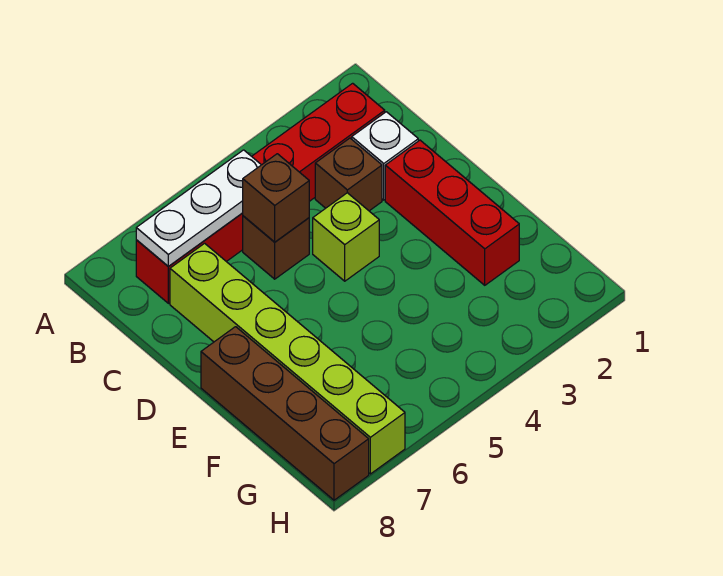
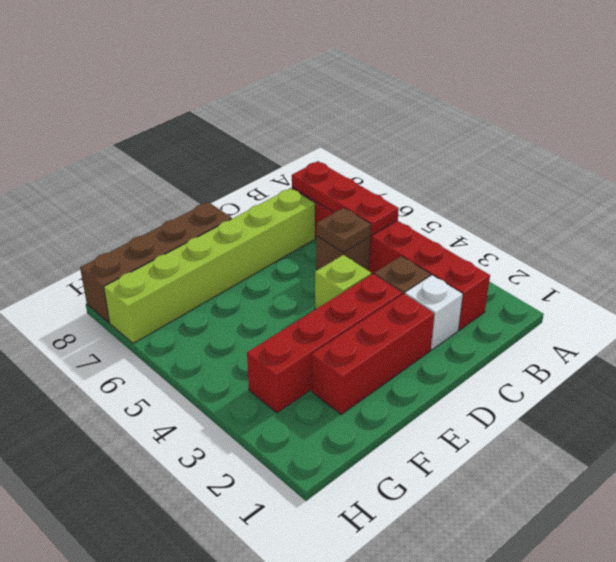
white 1x3 plate [136,150,261,267] -> red 1x3 plate [292,161,399,236]
brown 1x1 brick [243,154,309,242] -> brown 1x1 plate [317,208,371,253]
none -> red 1x4 brick [247,274,402,413]

